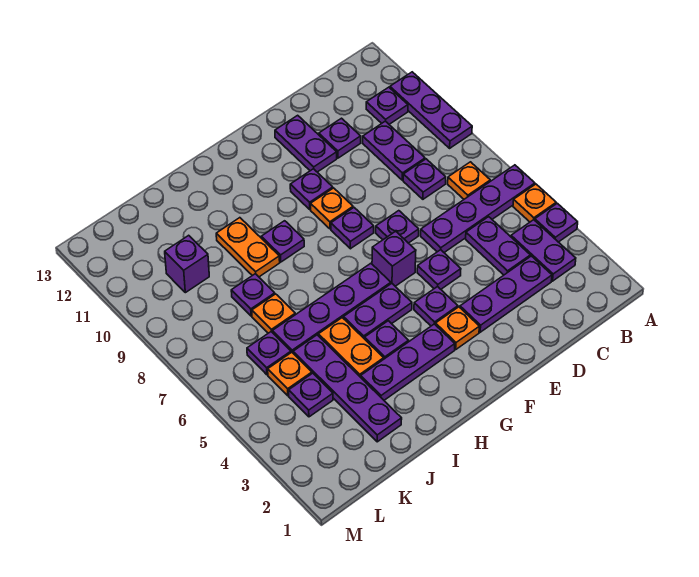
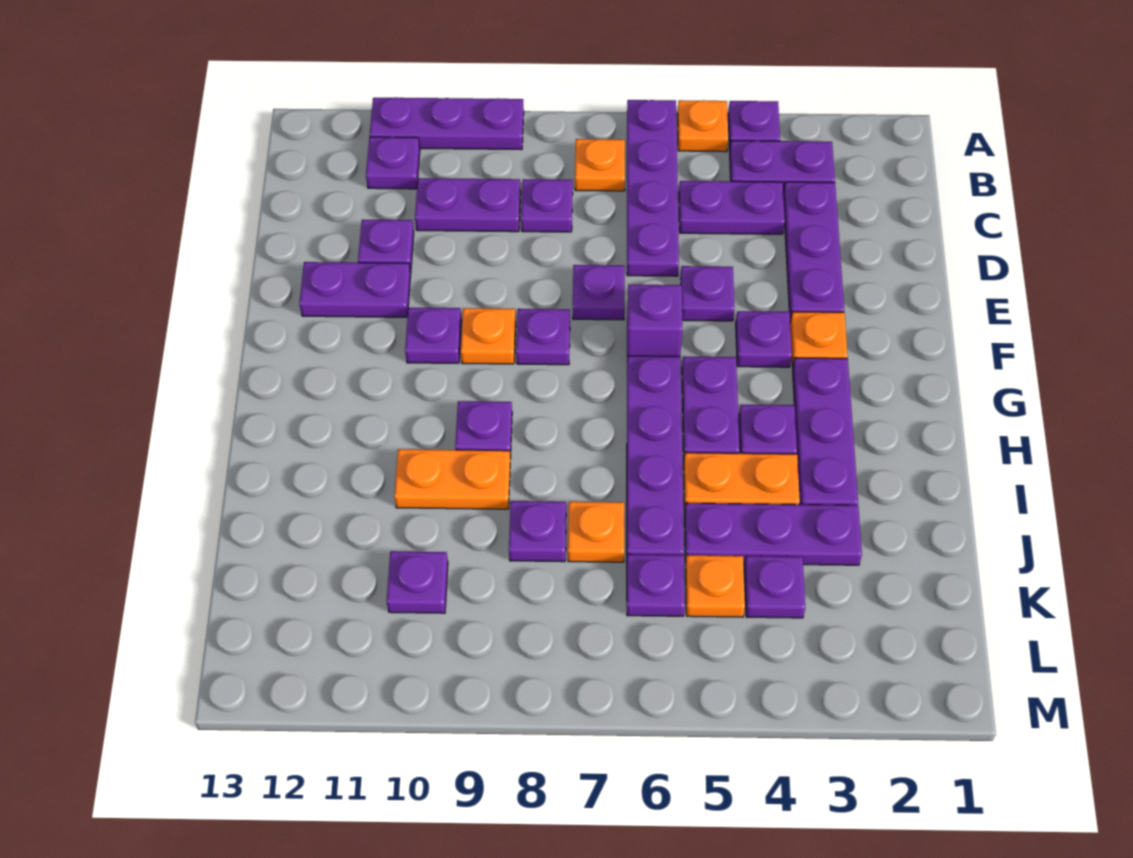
purple 1x4 plate [293,335,402,442] -> purple 1x3 plate [685,503,862,565]
purple 1x1 brick [165,235,209,293] -> purple 1x1 plate [387,551,448,613]

